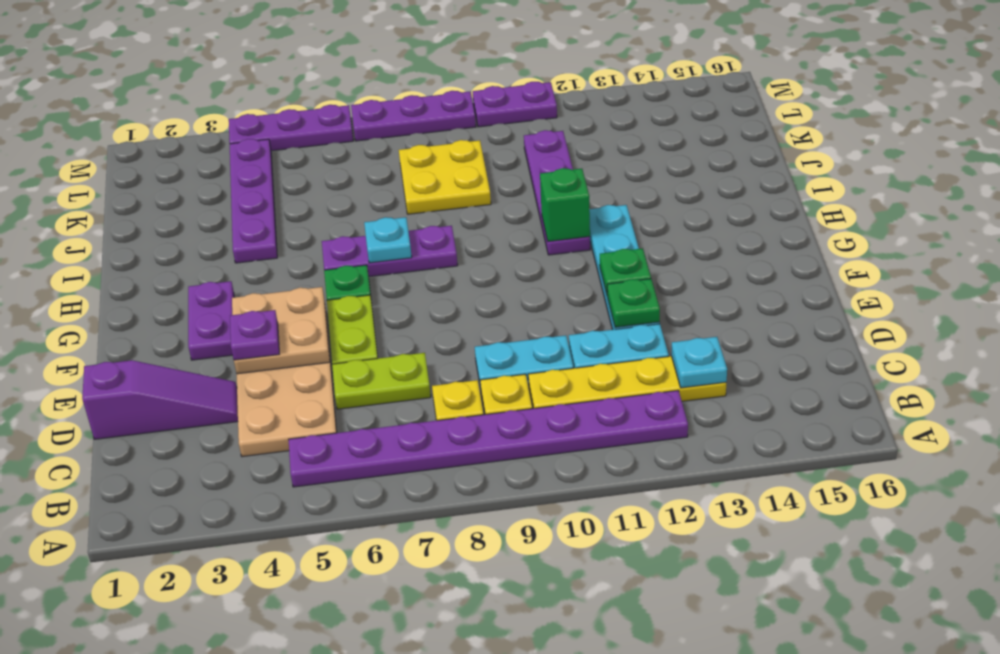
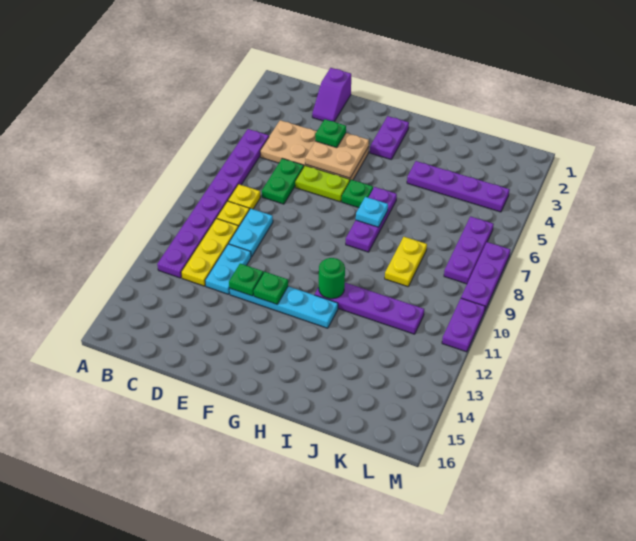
yellow 1x4 plate [528,356,726,408] -> yellow 1x3 plate [181,218,238,286]
cyan 1x1 plate [671,337,727,388] -> none
purple 1x3 slope [82,360,238,439] -> purple 1x2 slope [312,68,351,122]
lime 1x2 plate [332,353,431,409] -> green 1x2 plate [262,158,304,204]
purple 1x1 plate [230,310,279,360] -> green 1x1 plate [315,119,346,148]
purple 1x2 plate [188,281,234,360] -> purple 1x2 plate turned to [370,116,409,159]
green 1x1 brick [540,168,590,241] -> green 1x1 round brick [319,258,345,299]
yellow 2x2 plate [399,140,491,214] -> yellow 1x2 plate [385,237,427,287]
purple 1x3 plate [229,105,353,151] -> purple 1x3 plate moved to [444,217,494,284]

